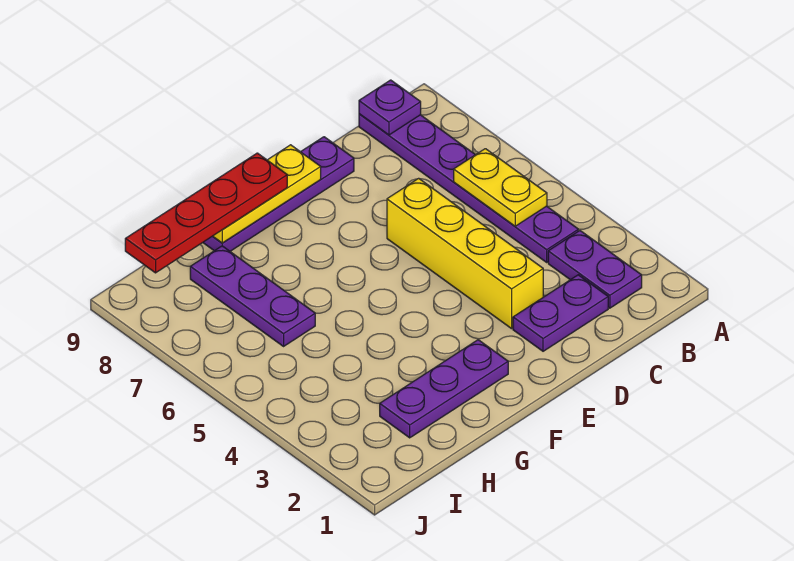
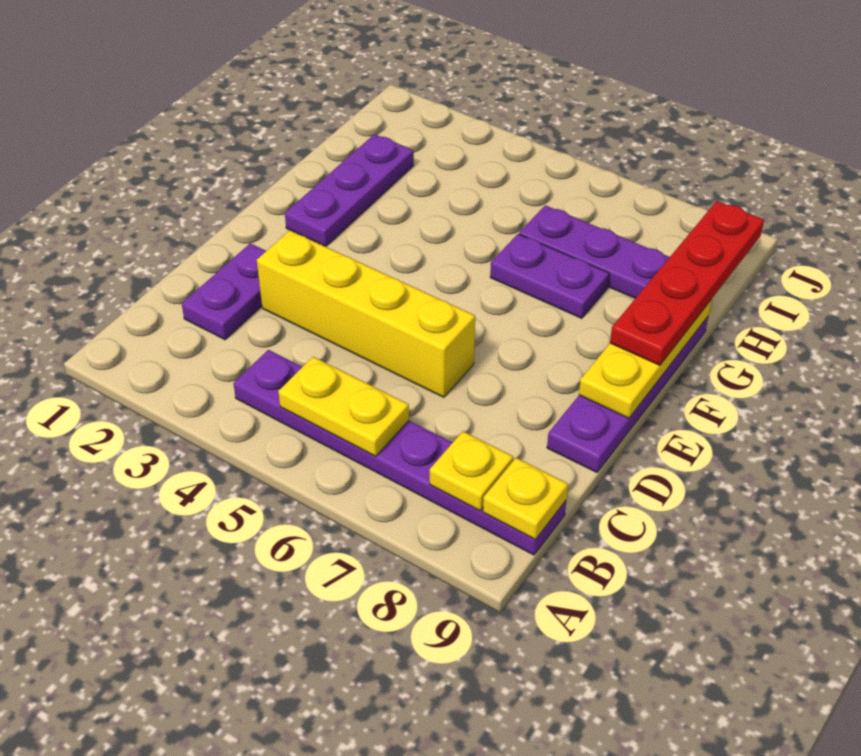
purple 1x2 plate [548,231,642,308] -> purple 1x2 plate moved to [490,234,609,318]
none -> yellow 1x1 plate [430,431,513,511]
purple 1x1 plate [359,80,421,135] -> yellow 1x1 plate [483,458,568,540]

